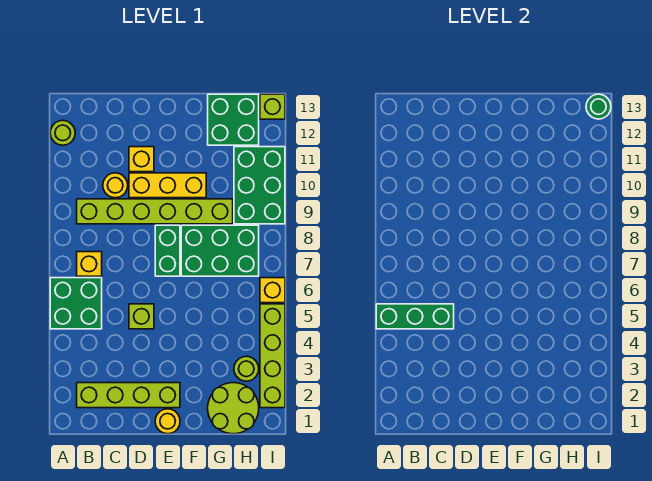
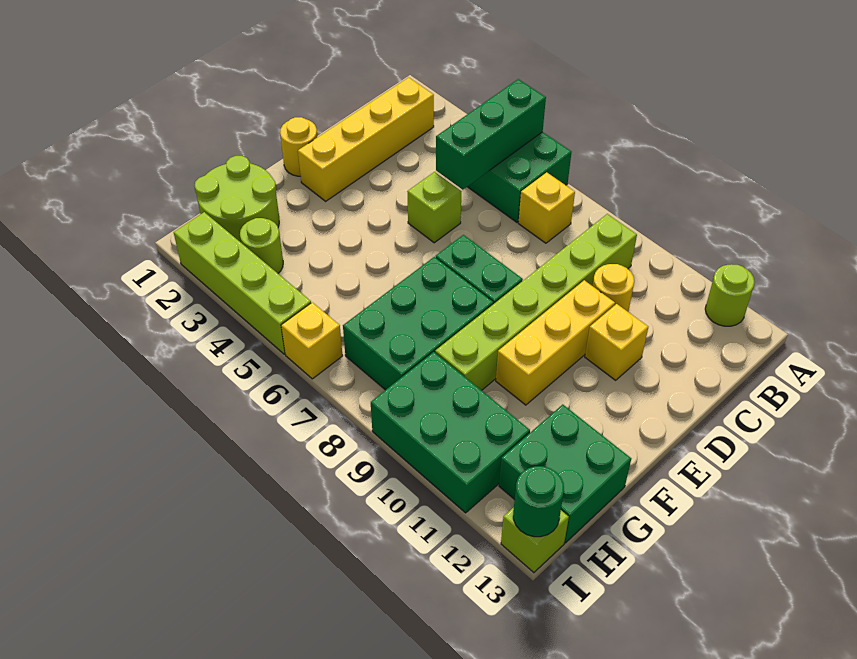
lime 1x4 brick [77,383,180,408] -> yellow 1x4 brick [298,77,434,201]

